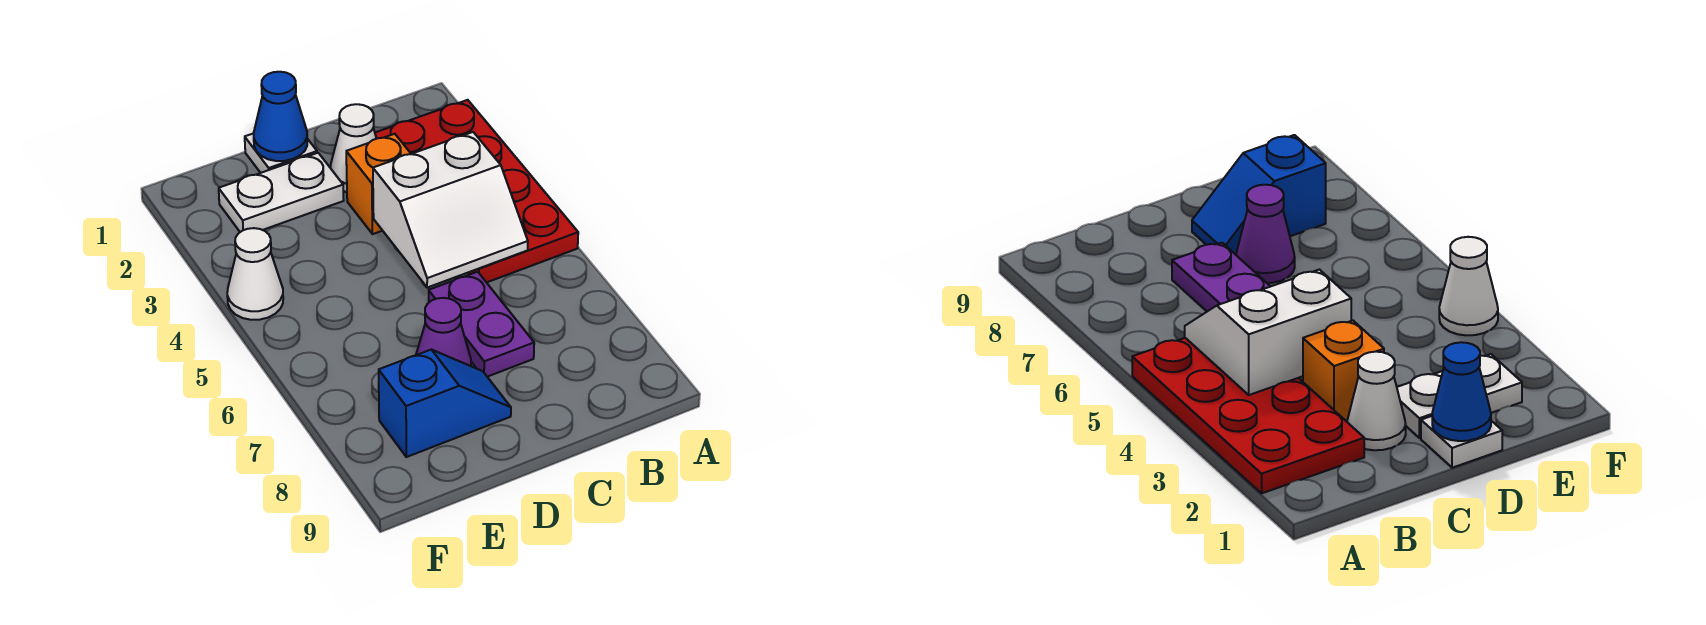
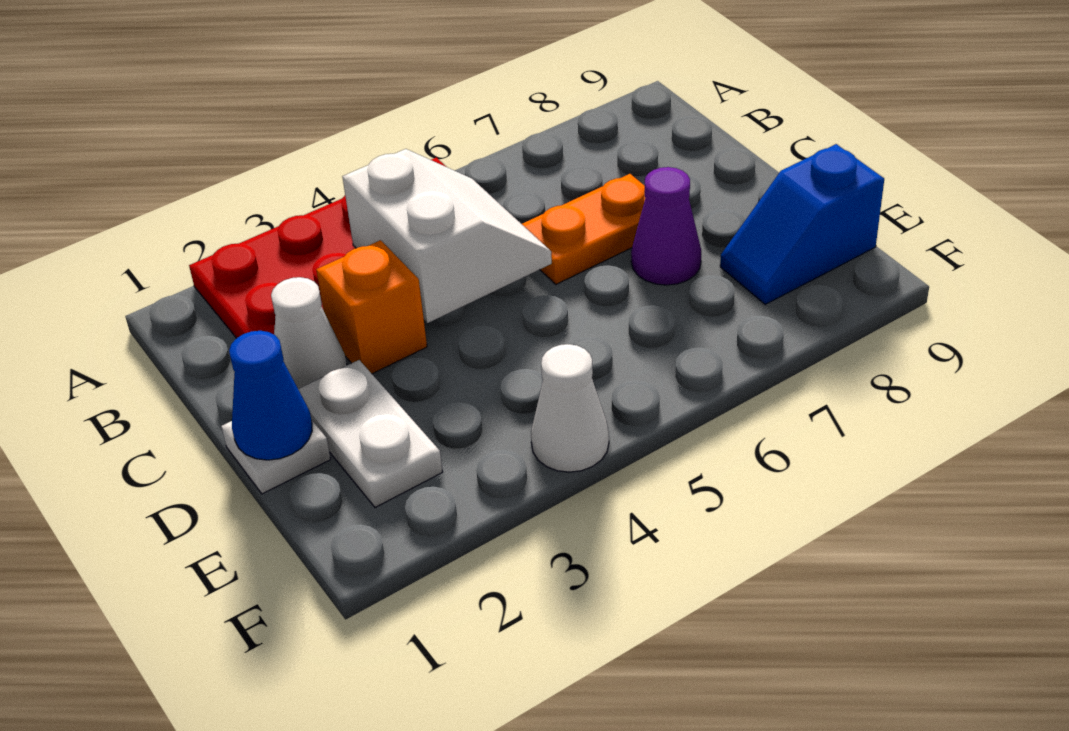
purple 1x2 plate [429,272,534,377] -> orange 1x2 plate [522,174,645,284]
blue 1x2 slope [379,350,511,457] -> blue 1x2 slope turned to [720,144,884,304]

